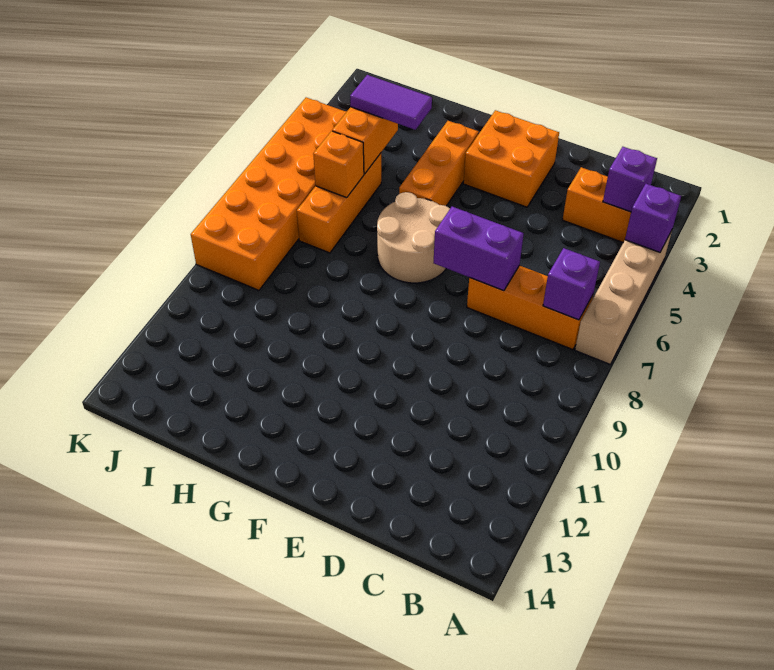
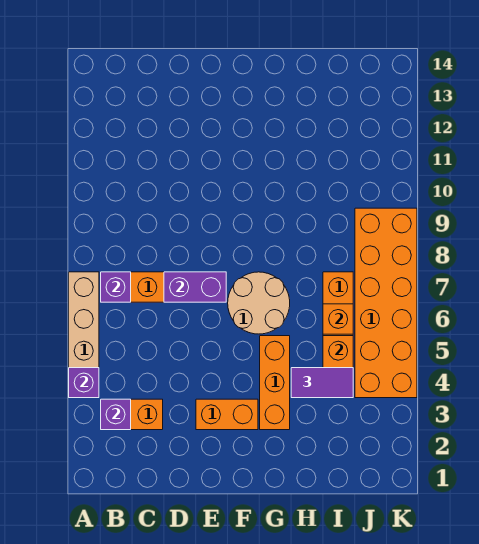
orange 2x2 brick [463,110,559,207] -> orange 1x2 brick [196,399,258,430]

